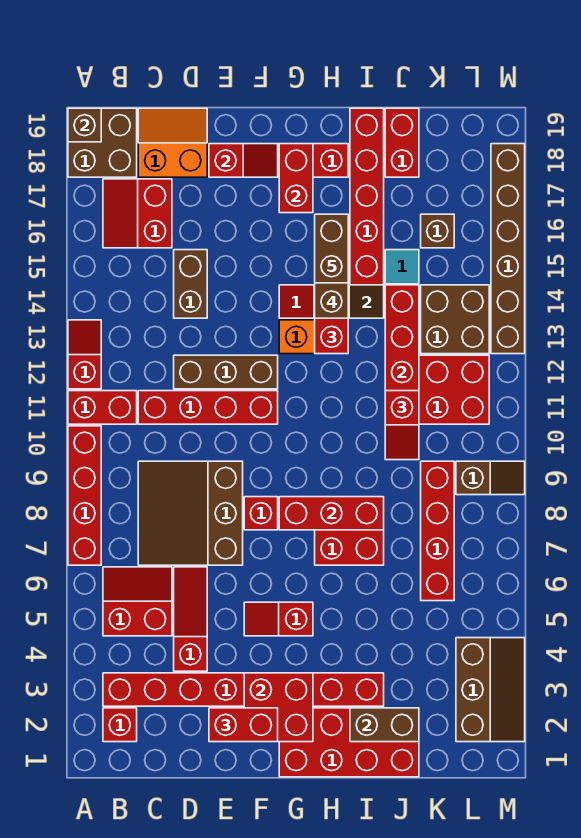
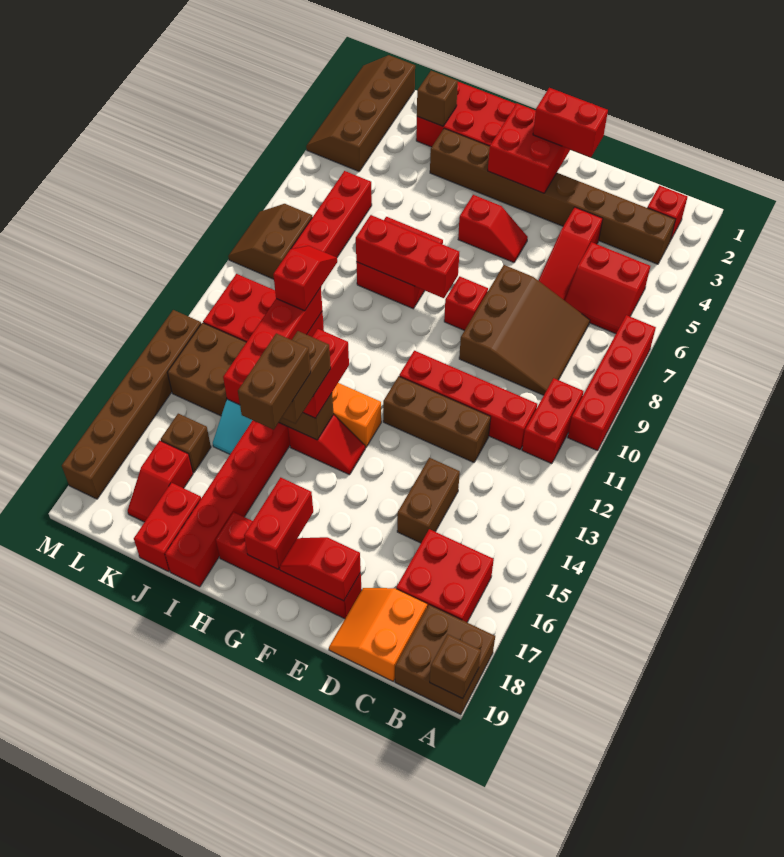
red 1x2 brick [68,391,137,424] -> red 1x2 brick turned to [522,378,583,464]
red 1x2 slope [68,320,101,389] -> red 1x2 slope moved to [127,440,193,522]
red 1x8 brick [103,673,384,706] -> brown 1x8 brick [430,129,676,264]
red 2x2 slope [103,179,172,248] -> red 2x2 brick [396,529,494,622]
orange 2x2 slope [138,108,207,177] -> orange 2x2 slope turned to [329,588,427,681]
brown 1x2 brick [350,708,419,742] -> brown 1x1 brick [417,71,458,126]
brown 2x3 slope [456,638,525,742] -> brown 2x4 slope [306,55,415,171]
brown 1x2 slope [456,461,525,495] -> brown 2x2 slope [228,204,312,279]

